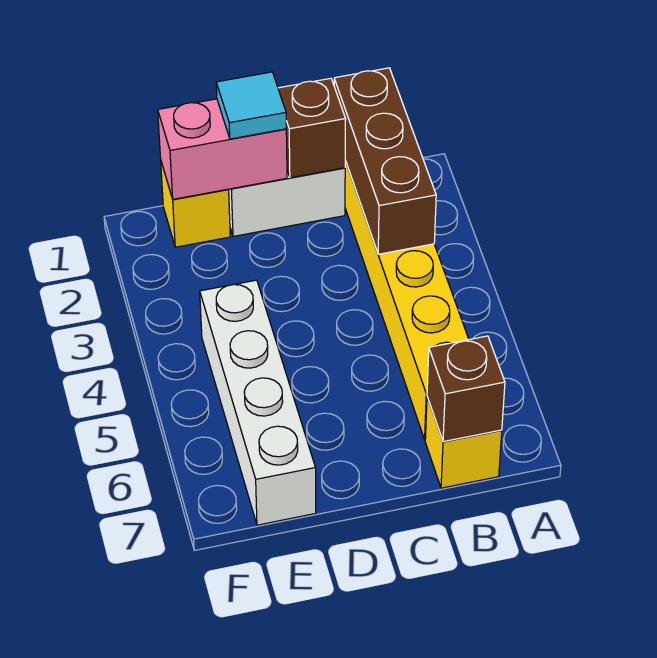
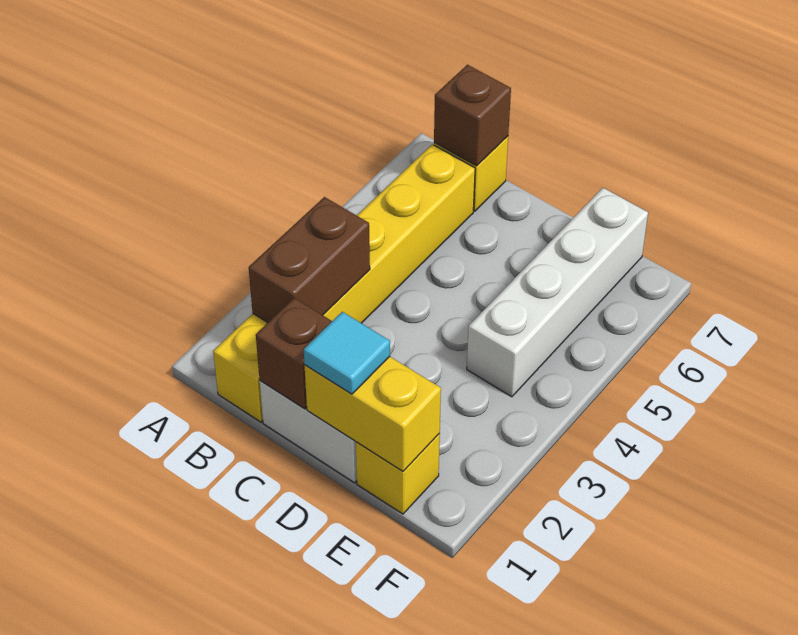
brown 1x3 brick [334,68,436,254] -> brown 1x2 brick [249,197,370,323]
pink 1x2 brick [158,99,287,199] -> yellow 1x2 brick [305,357,441,471]

